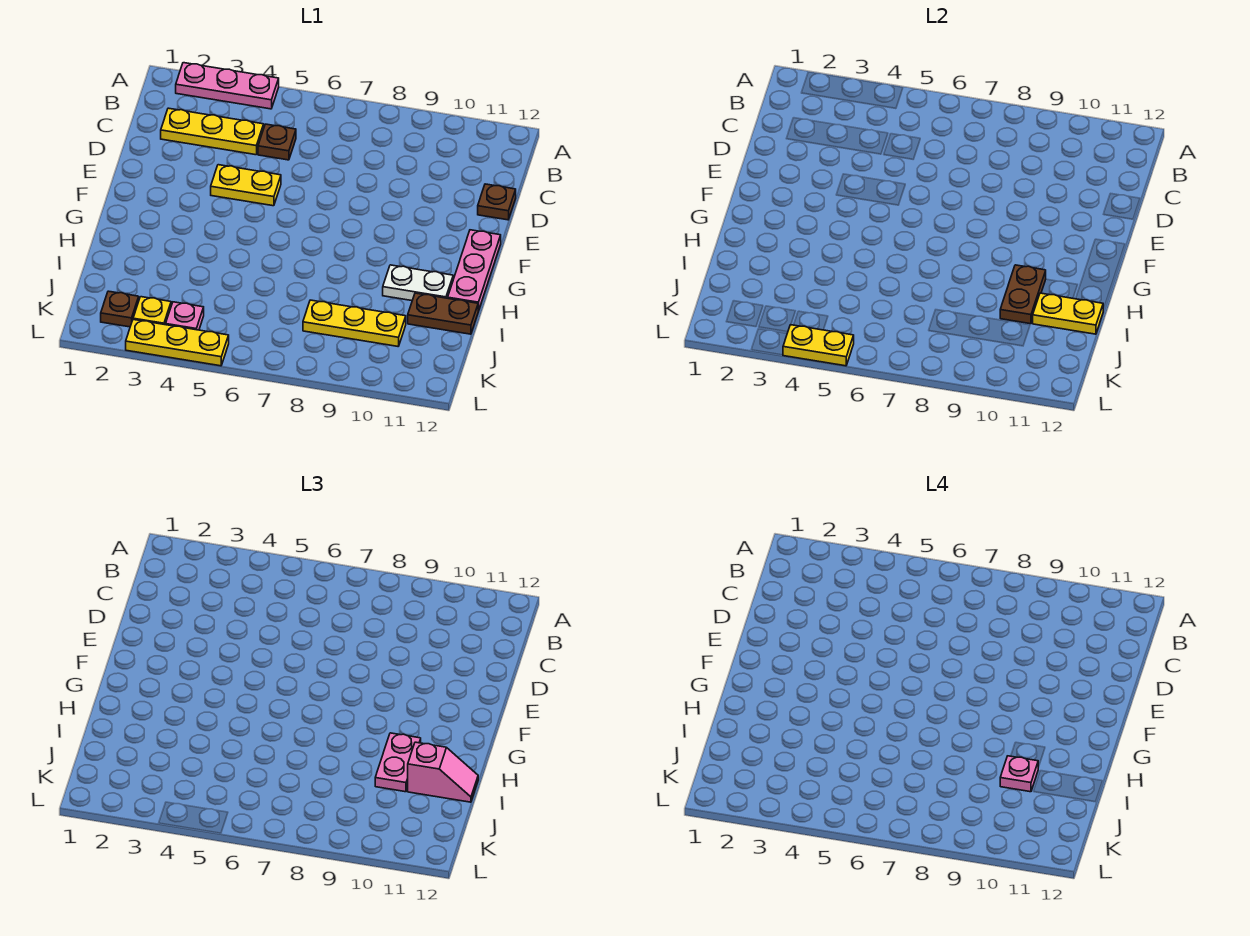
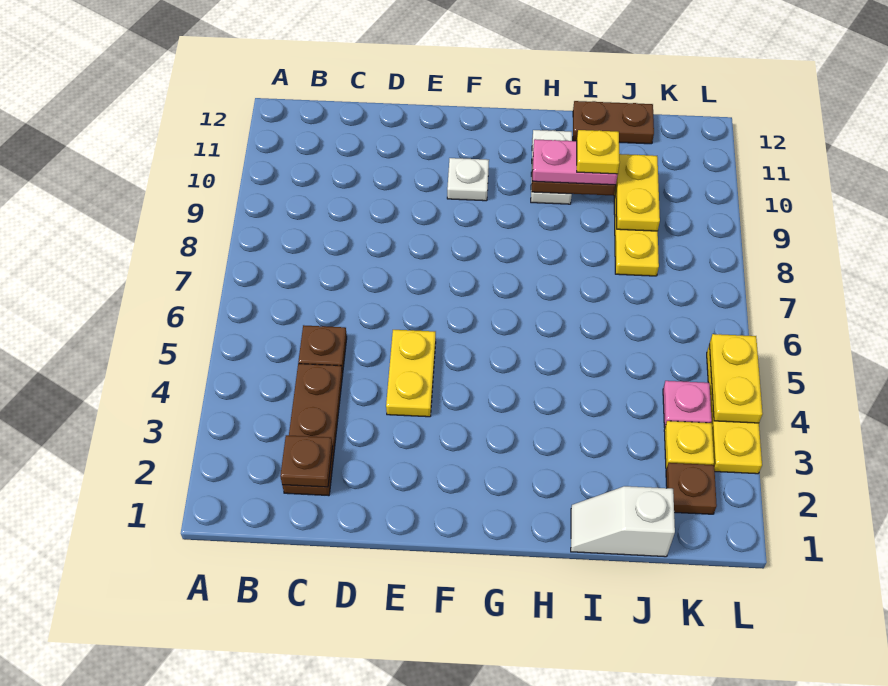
pink 1x3 plate [176,63,279,109] -> none
yellow 1x3 plate [161,108,264,155] -> brown 1x3 plate [282,364,343,496]
brown 1x1 plate [478,184,516,220] -> brown 1x1 plate moved to [280,435,333,487]
none -> white 1x1 plate [447,158,489,201]
pink 1x3 plate [448,230,501,311] -> none
none -> white 1x2 slope [571,486,675,557]
pink 1x1 plate [1000,756,1038,792] -> yellow 1x1 plate [577,130,620,174]
brown 1x2 plate [408,293,478,334] -> brown 1x2 plate turned to [573,101,654,144]
yellow 1x2 plate [1033,293,1103,334] -> yellow 1x2 plate moved to [616,154,660,231]
pink 1x2 slope [408,742,478,802] -> none

